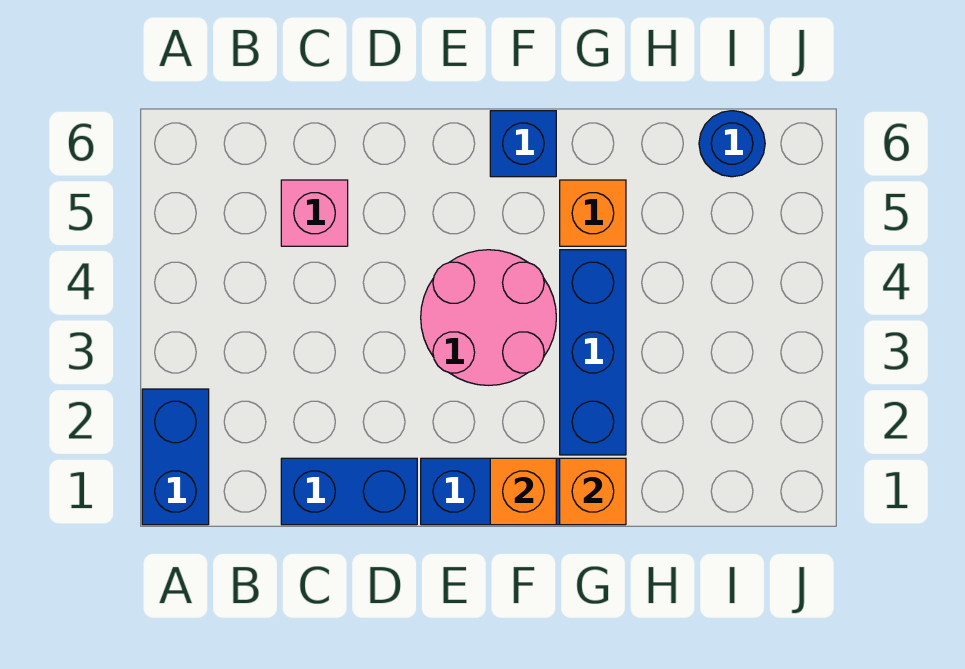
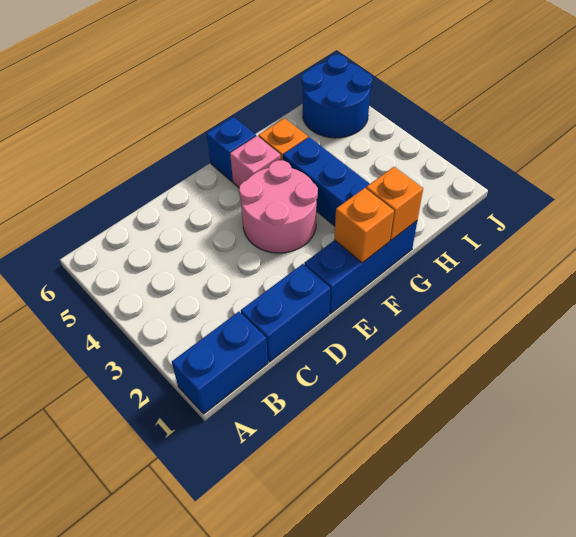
blue 1x2 brick [142,389,209,525] -> blue 1x2 brick turned to [172,312,268,414]
pink 1x1 brick [281,180,348,246] -> pink 1x1 brick moved to [230,136,281,188]
blue 1x1 round brick [699,111,765,177] -> blue 2x2 round brick [302,55,372,138]

